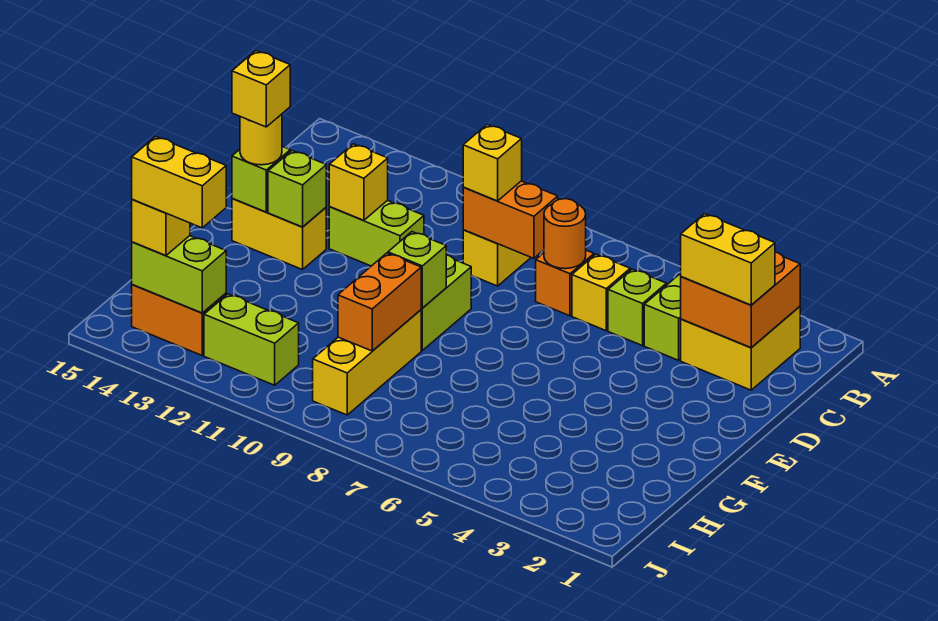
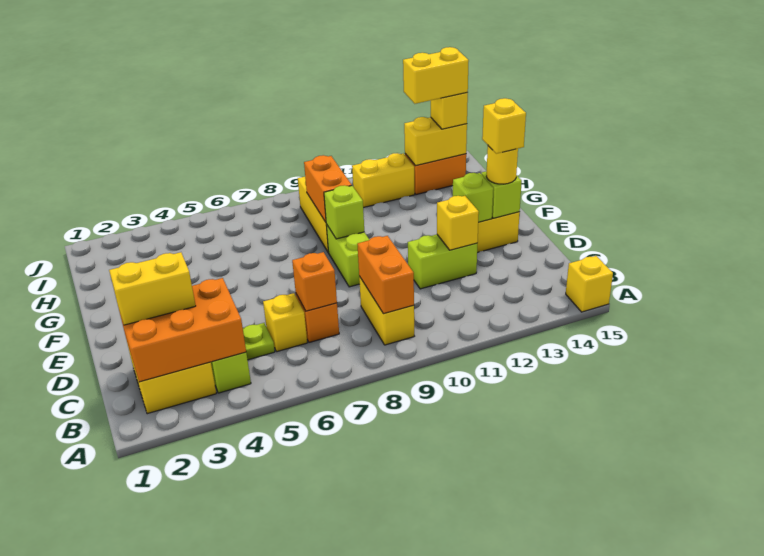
orange 2x2 brick [681,252,800,348] -> orange 2x3 brick [119,278,246,382]
lime 1x1 brick [608,269,666,346] -> lime 1x1 plate [243,323,275,360]
orange 1x1 round brick [544,199,586,269] -> orange 1x1 brick [292,252,337,311]
orange 1x2 brick [463,181,558,258] -> orange 1x2 brick turned to [357,236,414,314]
yellow 1x1 brick [463,125,522,201] -> yellow 1x1 brick moved to [566,256,613,312]
lime 1x2 brick [204,294,299,385] -> yellow 1x2 brick [352,153,415,208]
lime 1x2 brick [132,236,226,313] -> yellow 1x2 brick [404,117,467,166]

